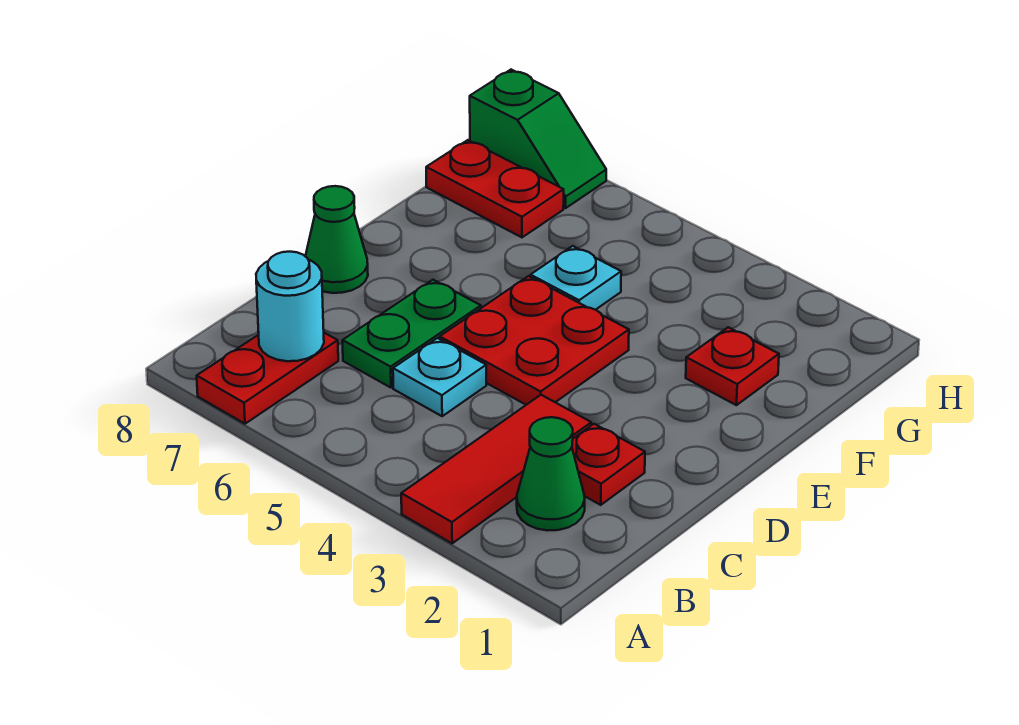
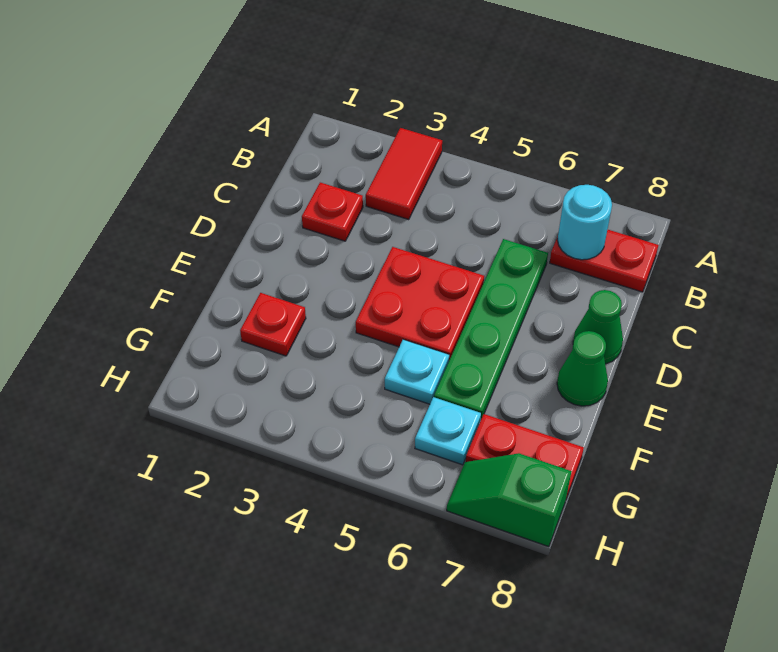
red 1x3 tile [401,395,591,543] -> red 1x2 tile [366,128,442,219]
red 1x2 plate [197,333,338,424] -> red 1x2 plate turned to [550,230,658,292]
green 1x1 cone [517,417,585,531] -> green 1x1 cone moved to [557,331,608,406]
cyan 1x1 plate [393,338,486,416] -> cyan 1x1 plate moved to [415,397,481,465]
green 1x2 plate [342,280,481,388] -> green 1x4 plate [434,239,548,421]

